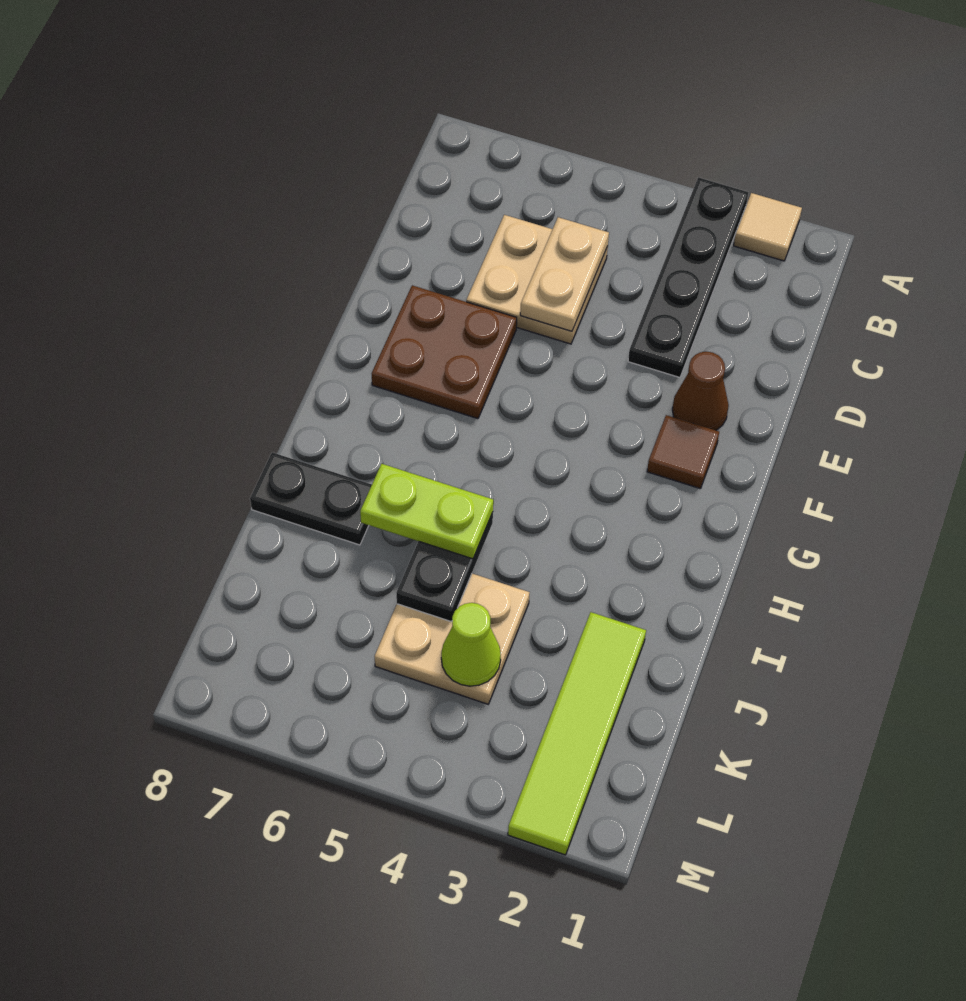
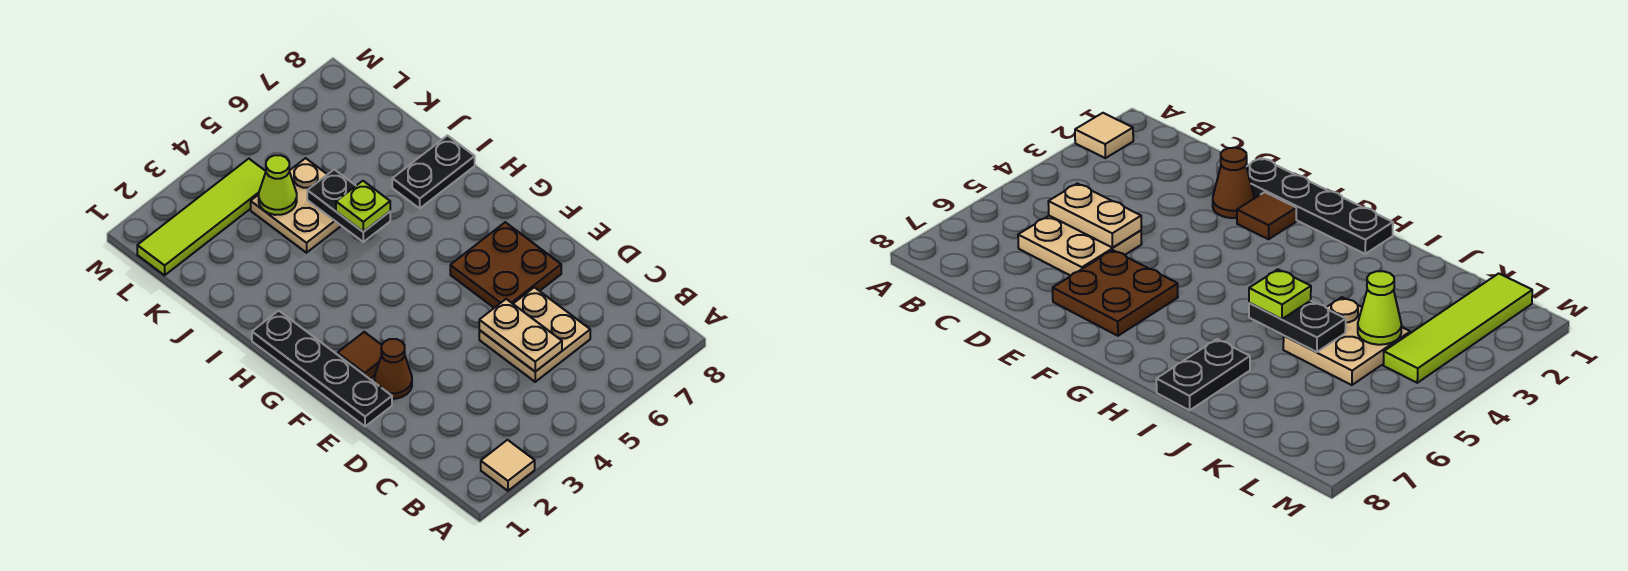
black 1x4 plate [628,177,748,378] -> black 1x4 plate moved to [252,311,392,426]
lime 1x2 plate [360,464,493,559] -> lime 1x1 plate [336,181,390,232]
lime 1x4 tile [508,612,646,855] -> lime 1x4 tile turned to [137,159,266,275]

